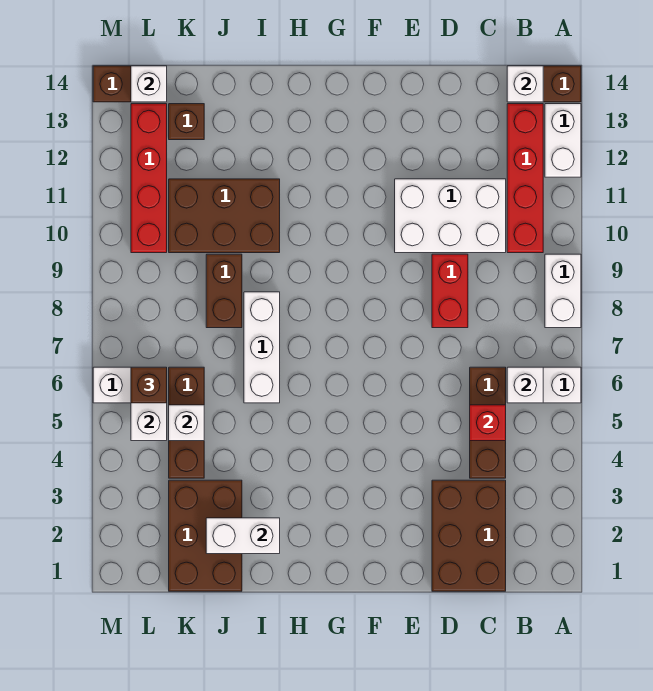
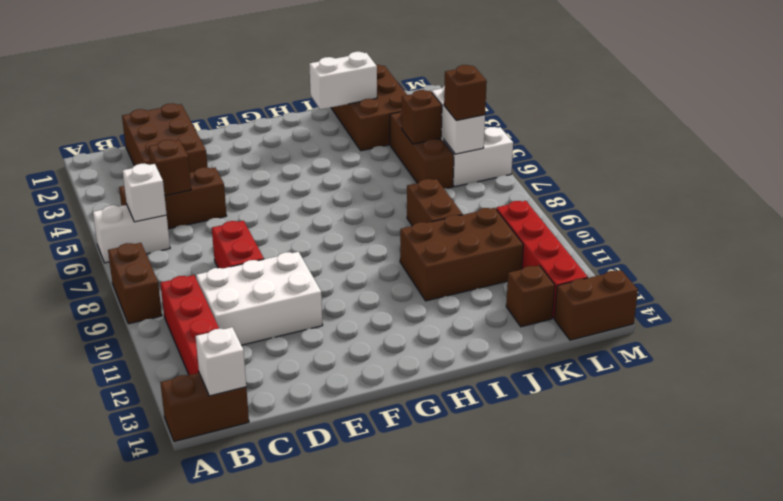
white 1x2 brick [545,254,581,328] -> brown 1x2 brick [108,243,162,324]
white 1x2 brick [545,104,581,177] -> none
brown 1x3 brick [470,367,506,478] -> brown 1x3 brick turned to [119,167,227,229]
red 1x1 brick [470,405,506,441] -> brown 1x1 brick [148,140,191,195]
white 1x3 brick [244,292,280,403] -> none
white 1x1 brick [169,405,204,441] -> brown 1x1 brick [402,90,442,144]
white 1x1 brick [131,66,167,102] -> none

